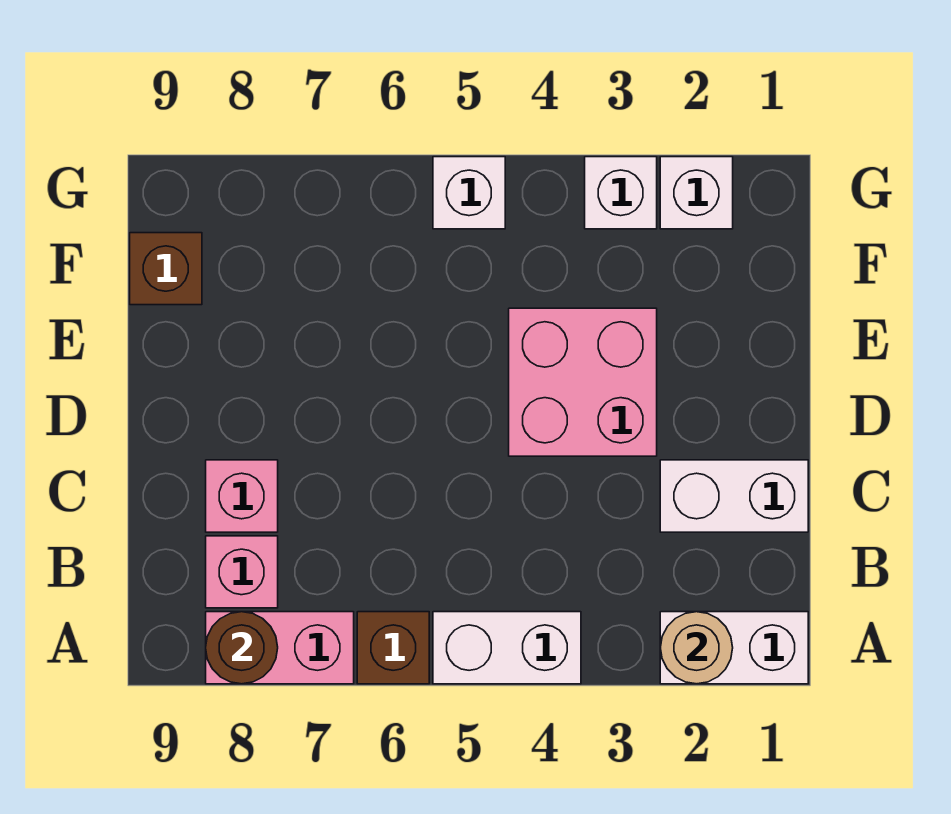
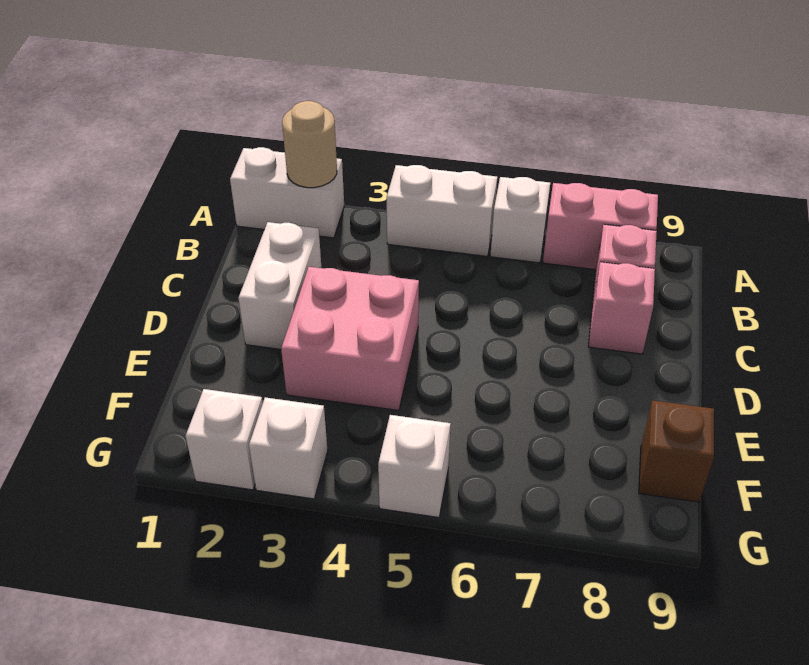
brown 1x1 brick [357,612,429,684] -> white 1x1 brick [490,177,550,263]
brown 1x1 round brick [206,612,278,684] -> none
white 1x2 brick [660,460,808,532] -> white 1x2 brick turned to [238,222,322,349]

